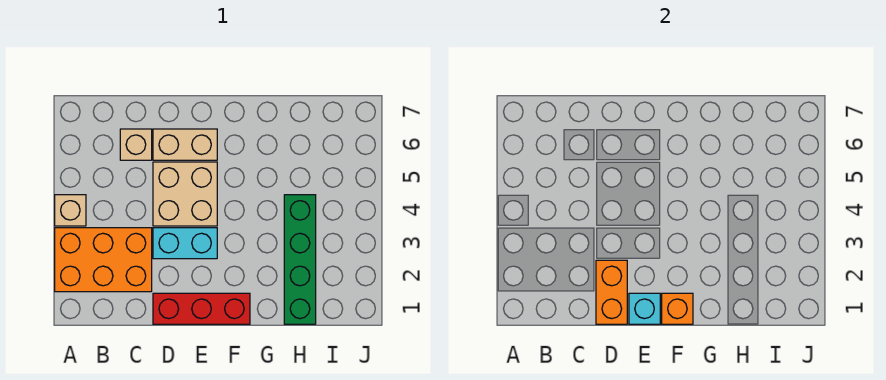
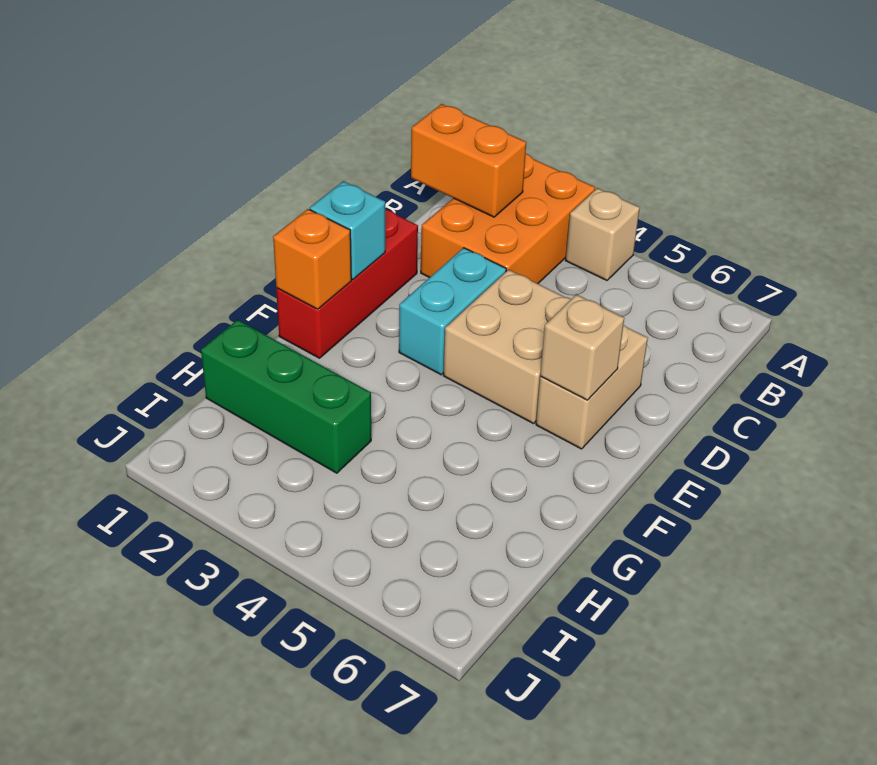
tan 1x1 brick [120,129,152,160] -> tan 1x1 brick moved to [540,294,624,400]
orange 1x2 brick [596,260,627,324] -> orange 1x2 brick moved to [411,104,526,217]
green 1x4 brick [284,195,316,324] -> green 1x3 brick [201,320,371,473]

